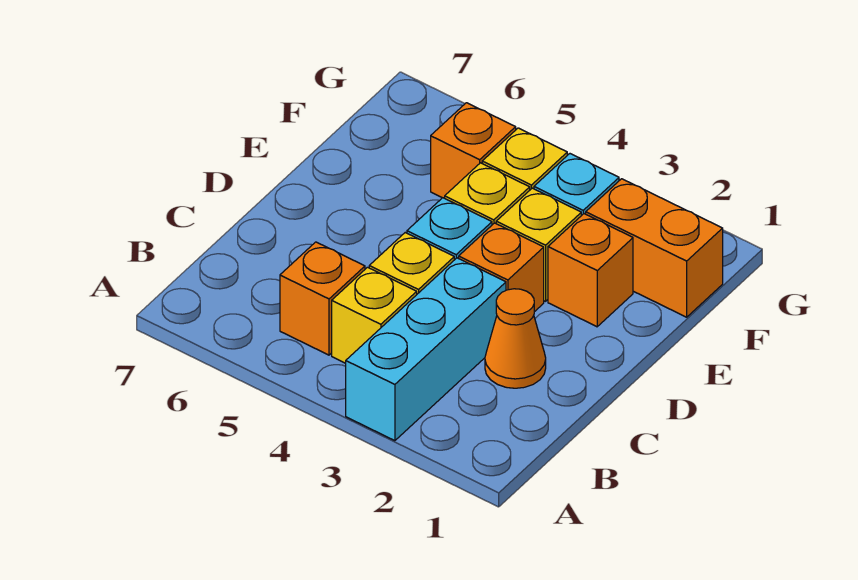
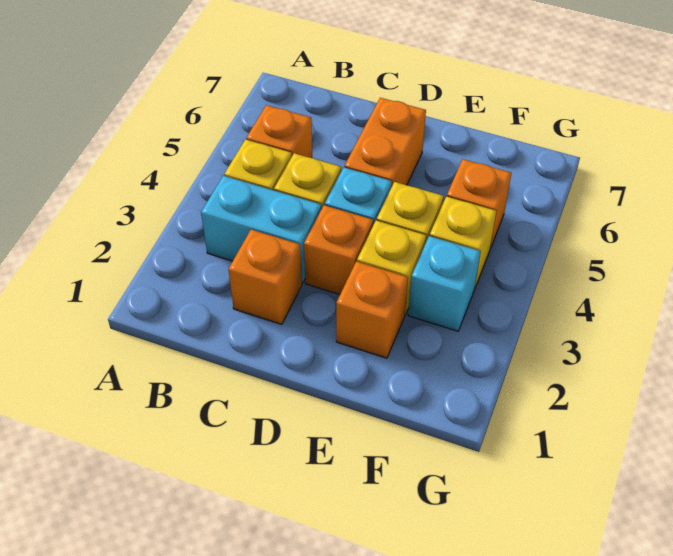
cyan 1x3 brick [346,258,506,441] -> cyan 1x2 brick [201,176,321,283]
orange 1x1 cone [485,289,546,388] -> orange 1x1 brick [229,230,302,324]
orange 1x2 brick [586,179,723,317] -> orange 1x2 brick moved to [344,98,426,185]

